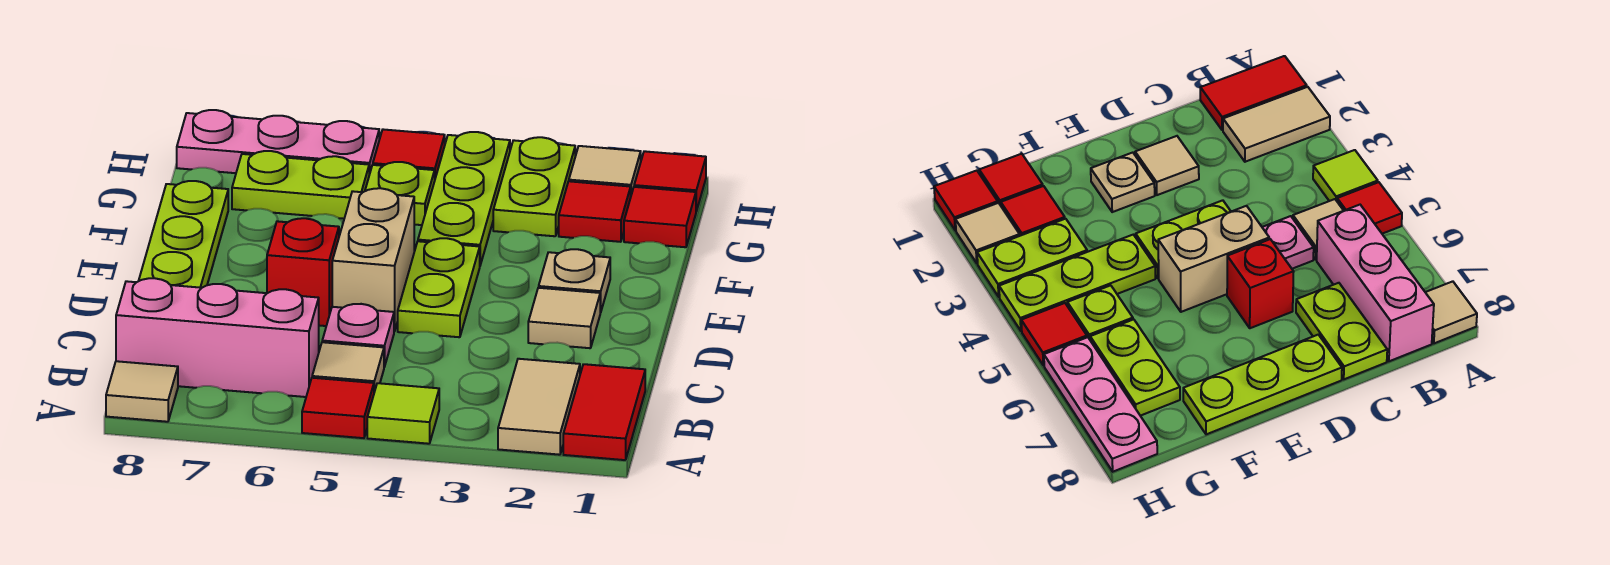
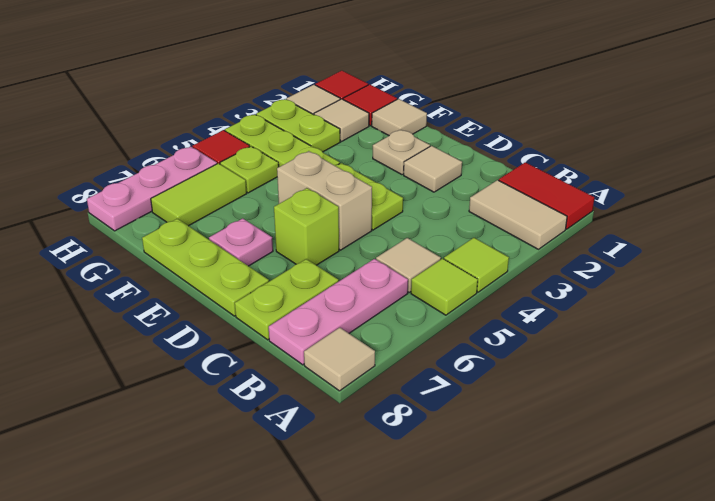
red 1x1 tile [302,378,374,438] -> lime 1x1 tile [411,259,478,315]
pink 1x3 brick [116,278,319,397] -> pink 1x3 plate [269,259,408,365]
pink 1x1 plate [322,304,394,367] -> pink 1x1 plate moved to [209,218,273,266]
red 1x1 brick [267,218,339,326] -> lime 1x1 brick [274,188,339,265]
none -> tan 1x1 tile [372,99,427,135]
red 1x1 tile [559,181,631,242] -> tan 1x1 tile [314,99,369,141]
lime 1x2 plate [232,151,369,219] -> lime 1x2 tile [151,163,247,226]

